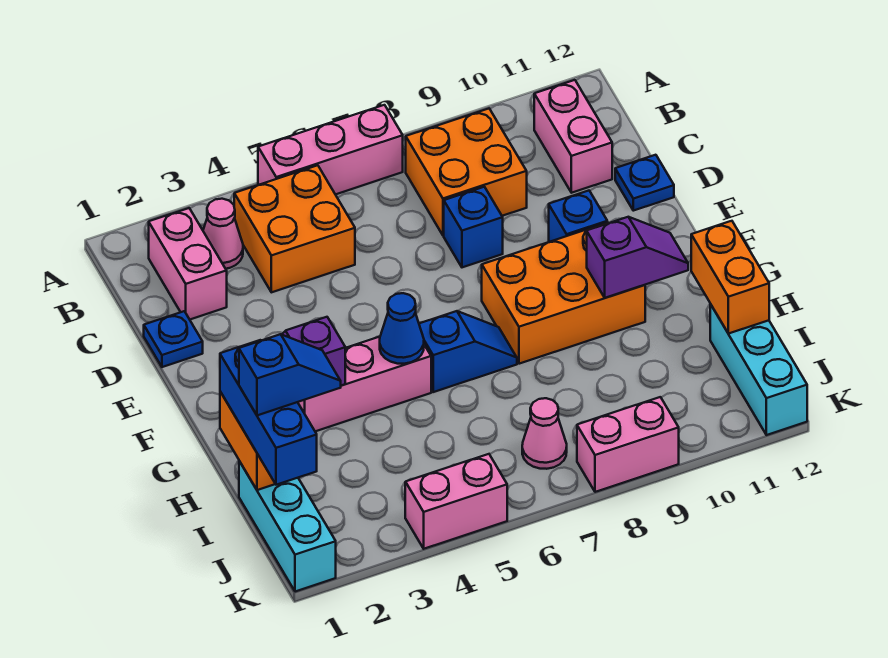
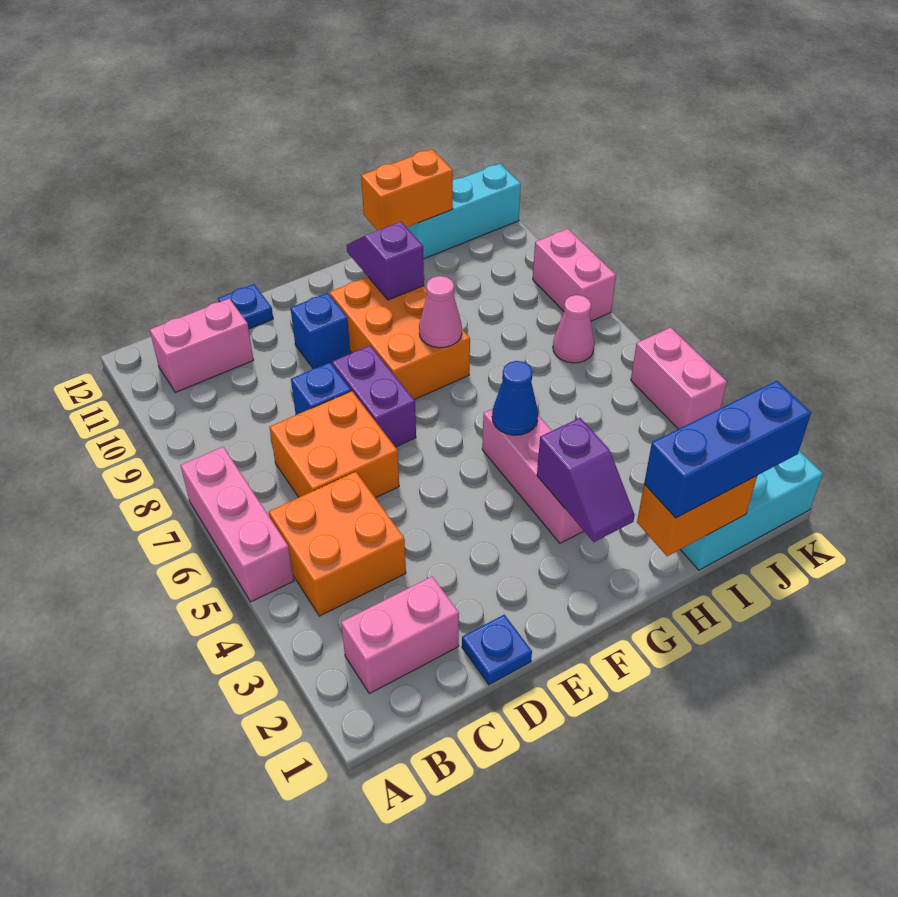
pink 1x1 cone [203,199,243,269] -> pink 1x1 cone moved to [419,276,462,348]
orange 2x2 brick [406,109,527,235] -> orange 2x2 brick moved to [270,391,399,498]
none -> purple 1x2 brick [332,346,416,447]
blue 1x2 slope [419,311,517,392] -> none
blue 1x2 slope [239,334,341,415] -> none

